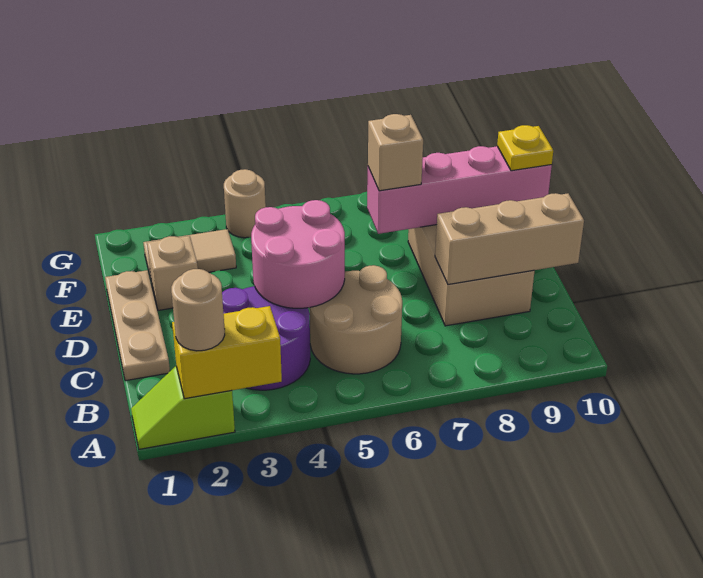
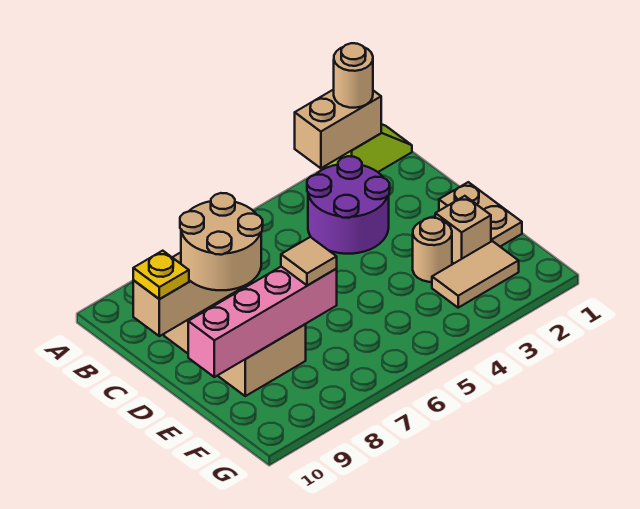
yellow 1x2 brick [172,306,282,399] -> tan 1x2 brick [295,89,381,168]
tan 2x2 round brick [310,265,402,374] -> tan 2x2 round brick moved to [180,193,263,290]
tan 1x3 plate [105,270,170,381] -> tan 1x2 plate [439,182,522,246]
pink 2x2 round brick [251,200,345,308] -> none
tan 1x1 brick [368,114,423,191] -> tan 1x1 tile [281,237,337,286]
yellow 1x1 plate [497,125,553,171] -> yellow 1x1 plate moved to [133,251,189,299]
tan 1x1 round brick [224,169,266,238] -> tan 1x1 round brick moved to [413,218,452,282]

